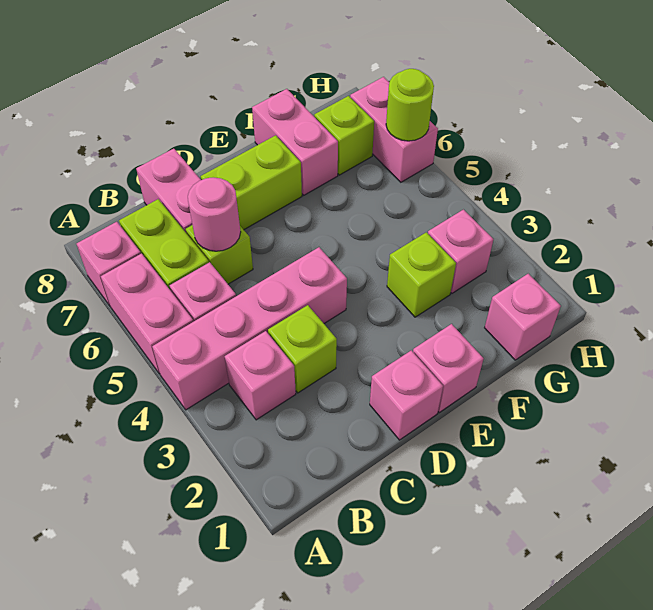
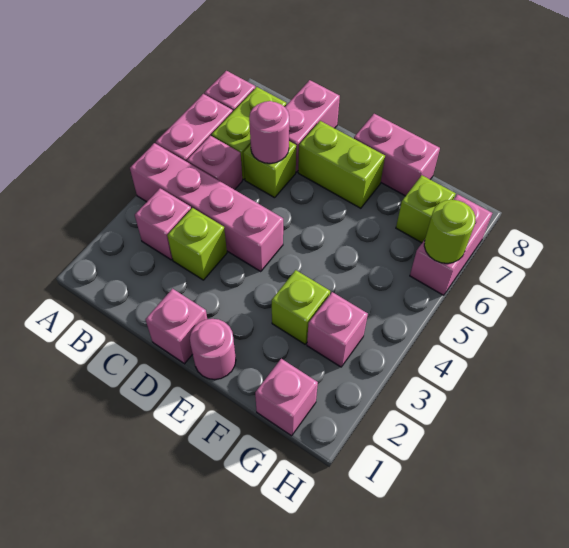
pink 1x1 brick [413,324,484,412] -> pink 1x1 round brick [190,319,236,380]
pink 1x2 brick [252,89,338,195] -> pink 1x2 brick turned to [354,114,440,196]

